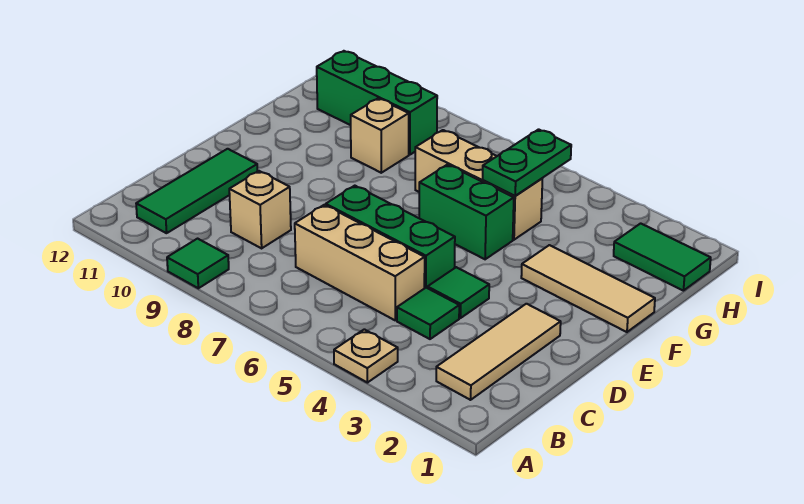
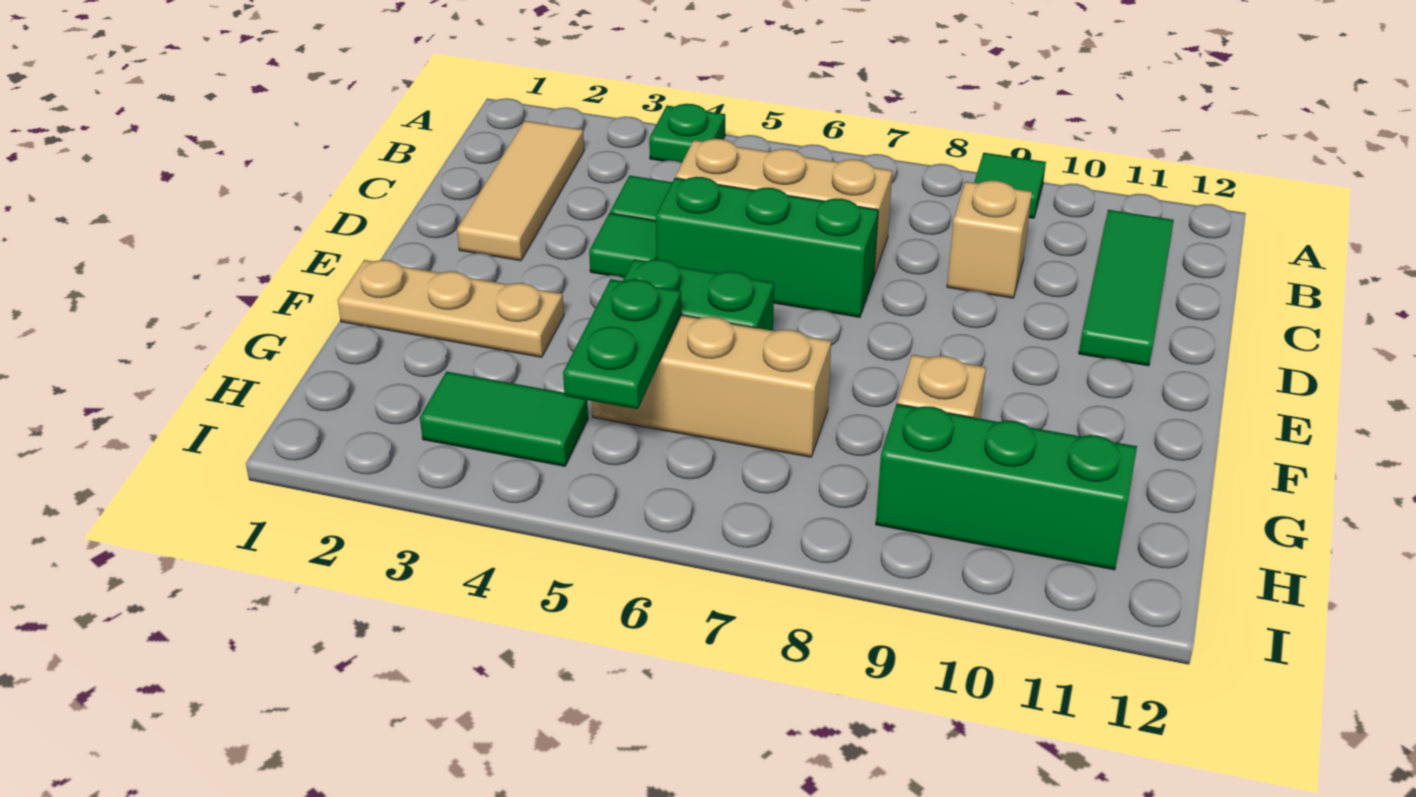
tan 1x1 plate [334,329,398,383] -> green 1x1 plate [649,104,725,162]
tan 1x3 tile [521,245,655,332] -> tan 1x3 plate [338,260,564,357]
green 1x2 tile [614,223,711,291] -> green 1x2 tile moved to [420,372,588,466]

